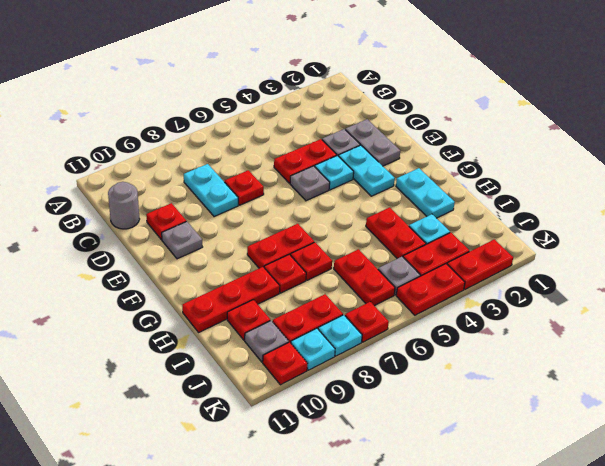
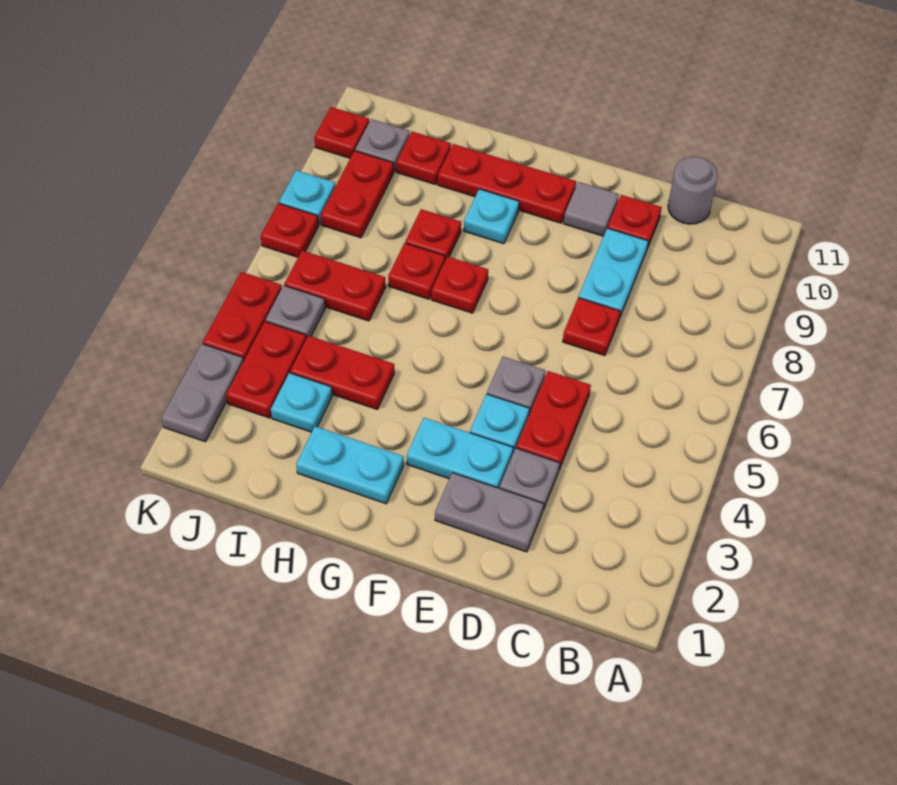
cyan 1x2 plate [184,164,238,217] -> cyan 1x2 plate turned to [579,228,648,319]
grey 1x1 plate [162,221,202,259] -> grey 1x1 tile [564,182,619,236]
red 1x2 plate [247,224,314,268] -> red 1x1 plate [431,257,488,313]
red 1x3 plate [182,267,280,332] -> red 1x3 plate turned to [438,144,576,223]
red 1x2 plate [447,239,513,289] -> grey 1x2 plate [161,344,244,442]
cyan 1x1 plate [291,328,335,370] -> cyan 1x1 plate moved to [464,189,519,244]

